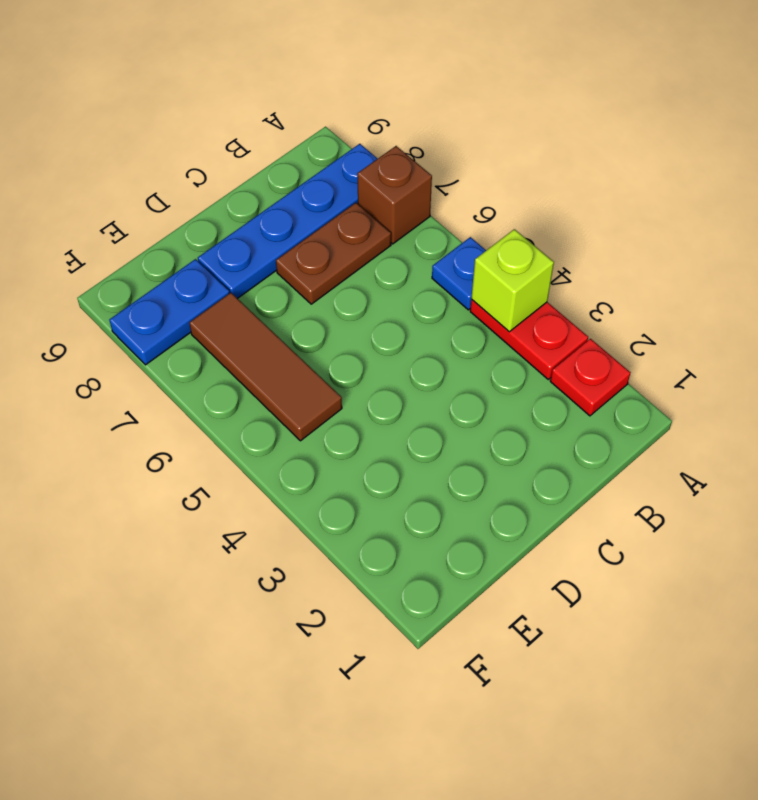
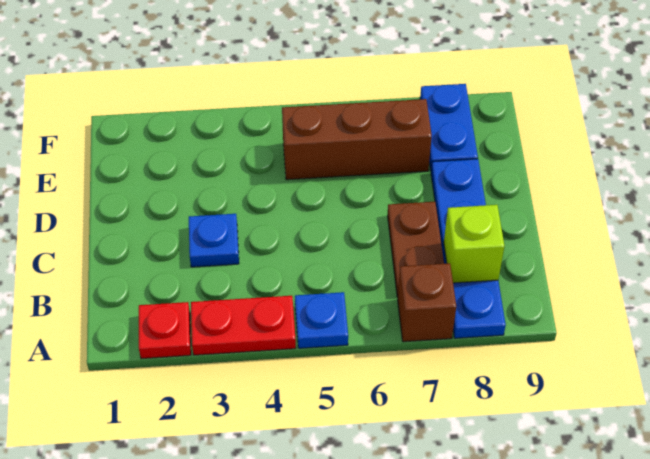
lime 1x1 brick [471,229,554,332] -> lime 1x1 brick moved to [444,205,504,283]
none -> blue 1x1 plate [189,214,239,267]
brown 1x3 tile [189,293,342,441] -> brown 1x3 brick [282,99,432,180]

